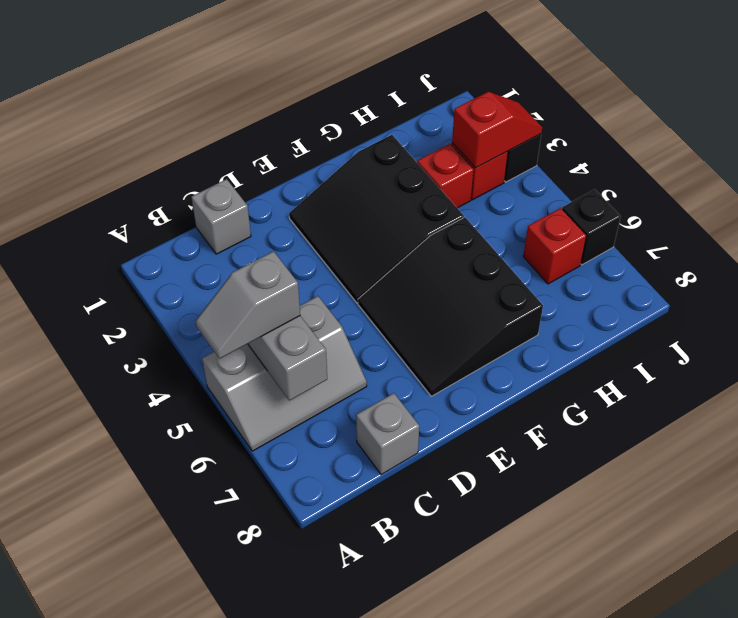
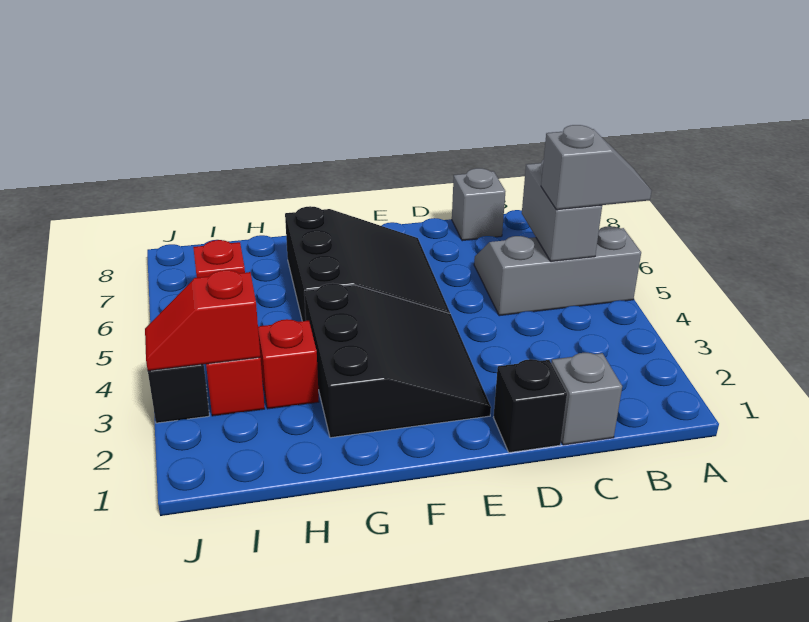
black 1x1 brick [562,189,621,265] -> black 1x1 brick moved to [494,359,567,453]

